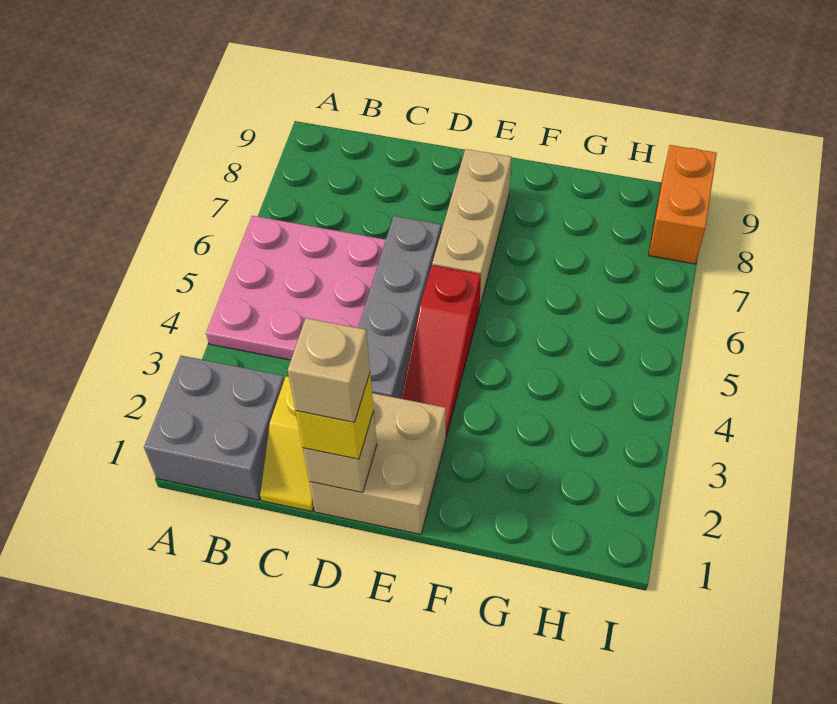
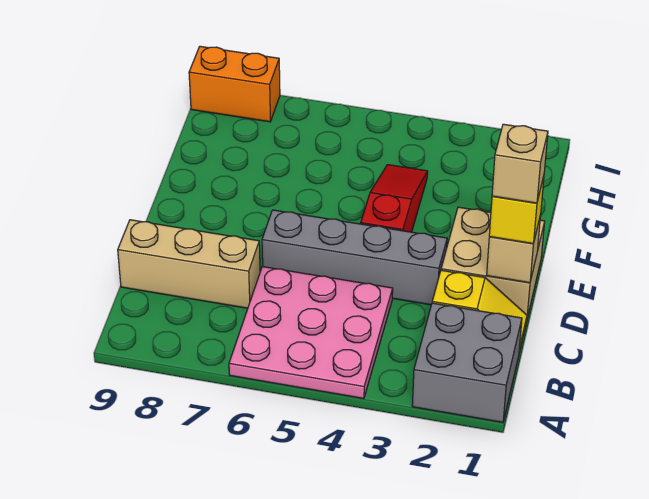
red 1x3 slope [401,265,481,437] -> red 1x3 slope turned to [361,165,428,232]
tan 1x3 brick [432,149,512,308] -> tan 1x3 brick moved to [118,220,260,308]

